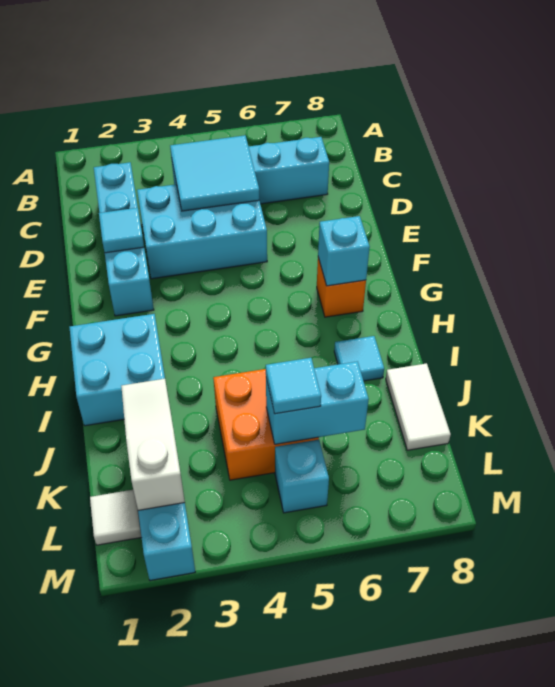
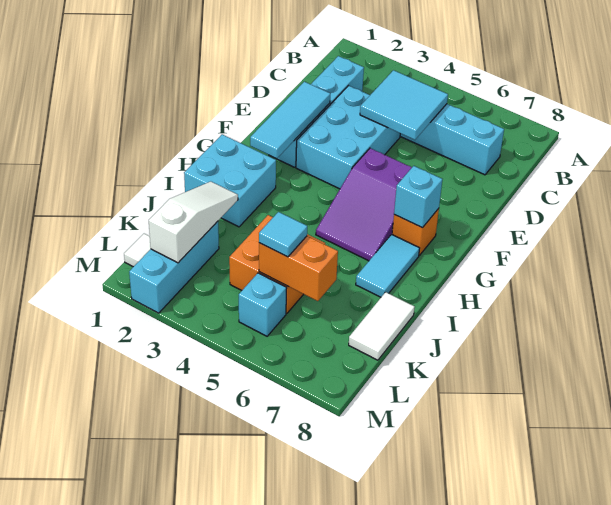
cyan 2x3 brick [137,184,267,279] -> cyan 2x3 brick turned to [296,86,400,189]
cyan 1x1 tile [99,208,144,253] -> cyan 1x3 tile [250,82,330,158]
none -> purple 2x3 slope [316,148,412,261]
cyan 1x1 tile [334,336,384,381] -> cyan 1x2 tile [356,234,420,297]
cyan 1x2 brick [266,361,369,444] -> orange 1x2 brick [259,236,338,301]

